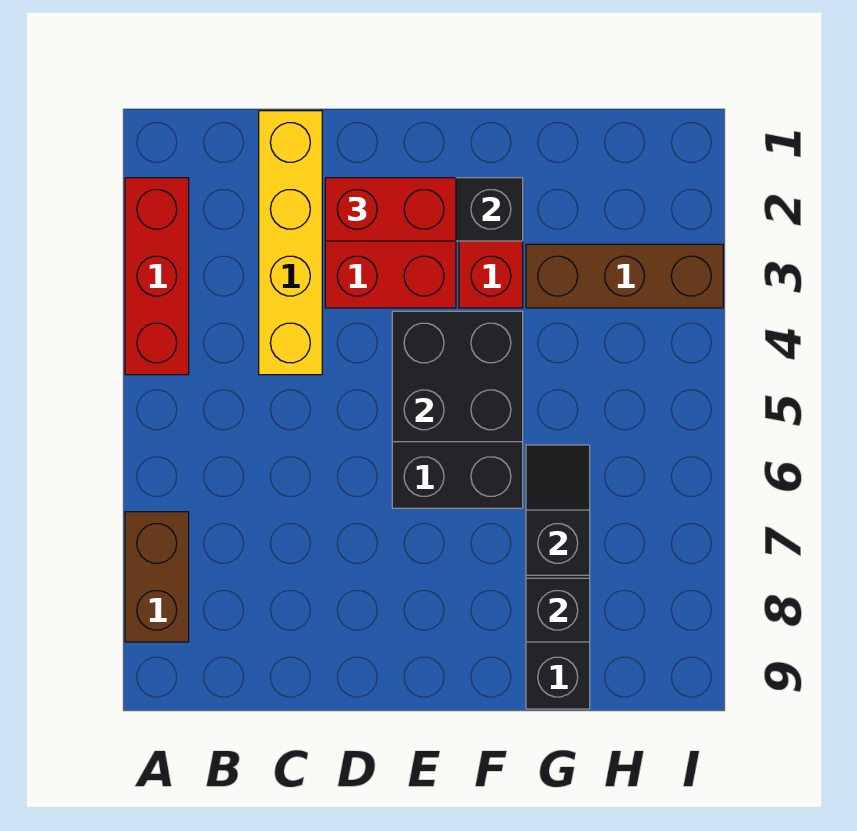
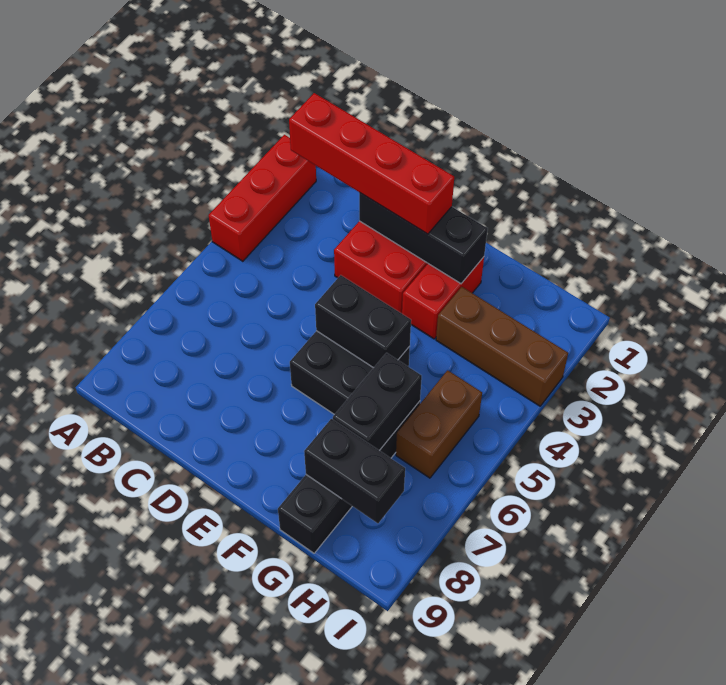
brown 1x2 brick [125,512,189,642] -> brown 1x2 brick moved to [396,370,482,478]
yellow 1x4 brick [259,111,322,375] -> none
red 1x2 brick [325,178,456,241] -> red 1x4 brick [289,93,454,234]
black 2x2 brick [392,311,523,442] -> black 1x2 brick [315,275,411,368]
black 1x2 slope [526,445,590,575] -> black 1x2 brick [333,353,422,451]
black 1x1 brick [526,578,590,642] -> black 1x2 brick [304,419,405,523]

